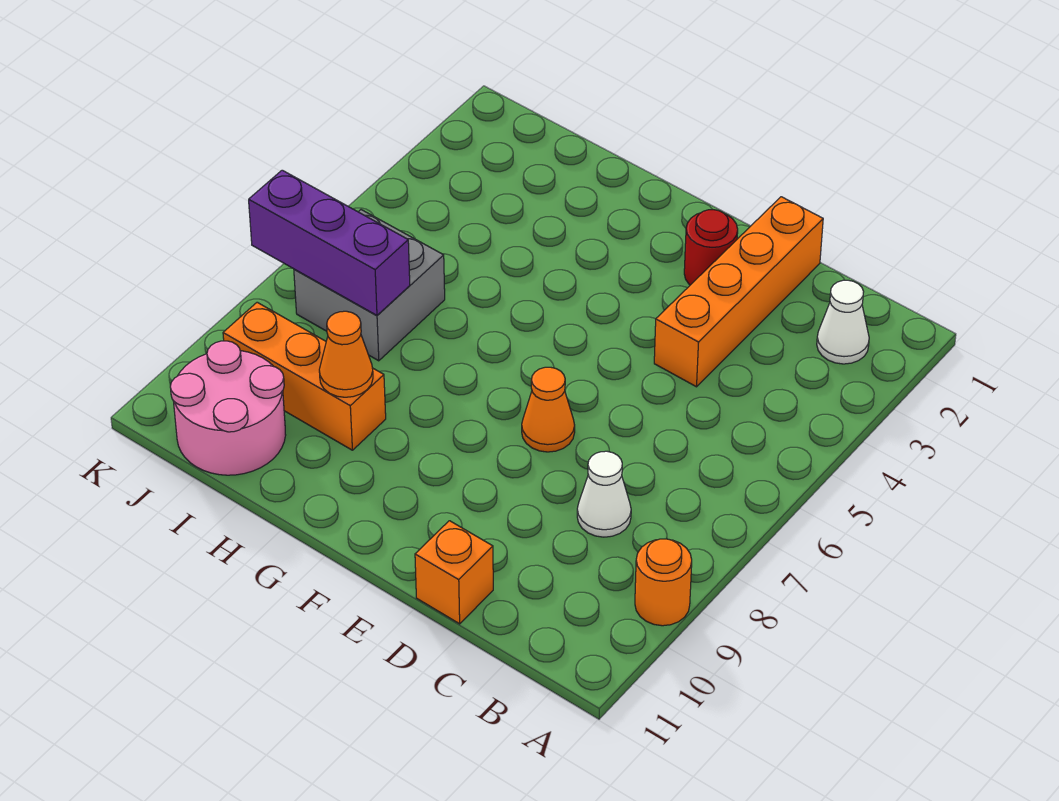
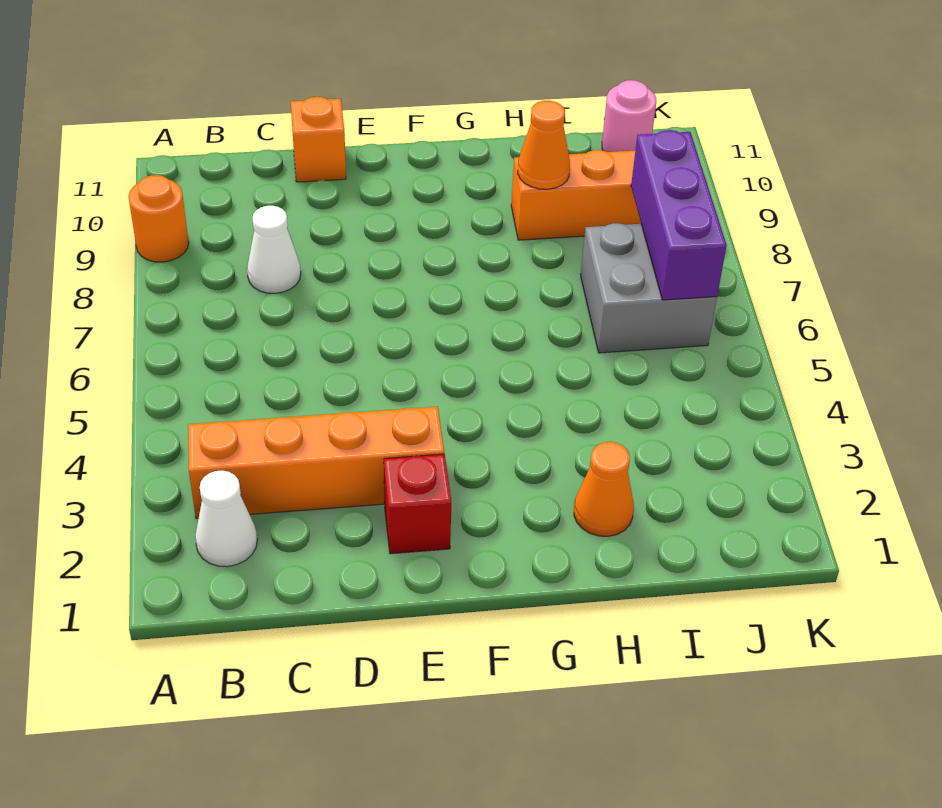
orange 1x4 brick [654,197,823,387] -> orange 1x4 brick turned to [188,407,444,518]
red 1x1 round brick [684,210,738,285] -> red 1x1 brick [384,454,451,554]
orange 1x1 cone [522,367,575,452] -> orange 1x1 cone moved to [574,442,634,536]
purple 1x3 brick [249,170,410,316] -> purple 1x3 brick turned to [631,130,727,300]
pink 2x2 round brick [170,341,286,475] -> pink 1x1 round brick [602,80,656,152]

